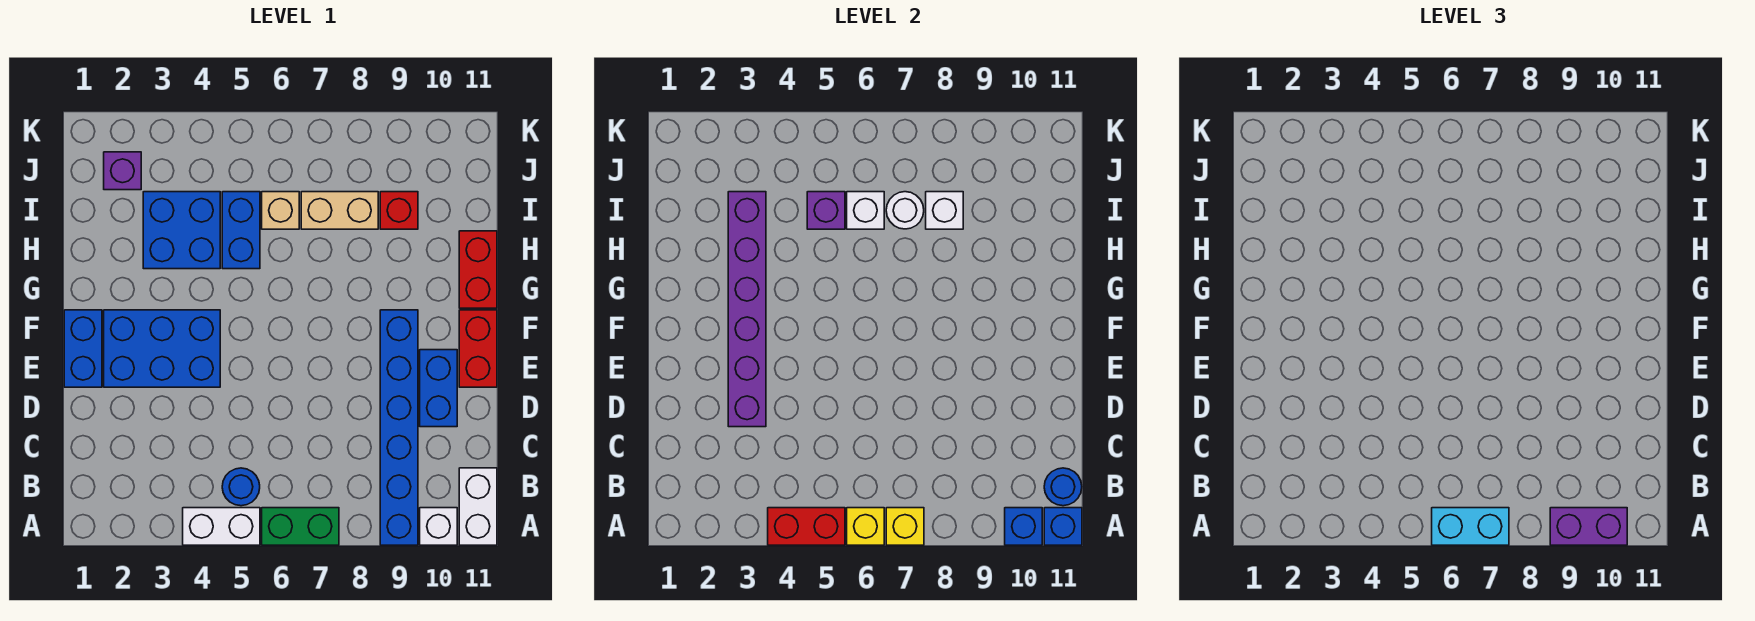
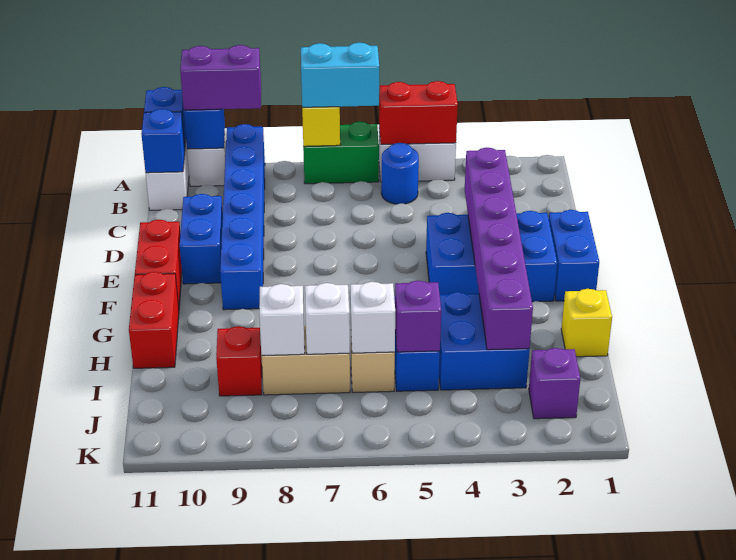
yellow 1x1 brick [847,508,884,545] -> yellow 1x1 brick moved to [561,289,612,357]
blue 1x1 round brick [1044,468,1082,506] -> blue 1x1 brick [141,109,185,173]
white 1x1 round brick [886,192,924,229] -> white 1x1 brick [305,283,350,354]

